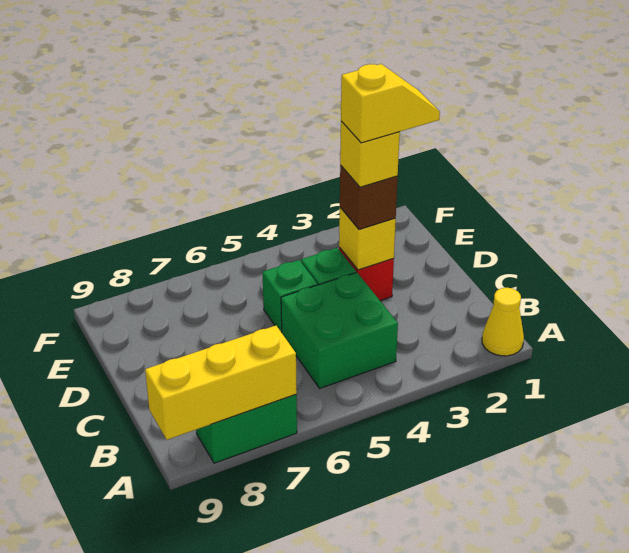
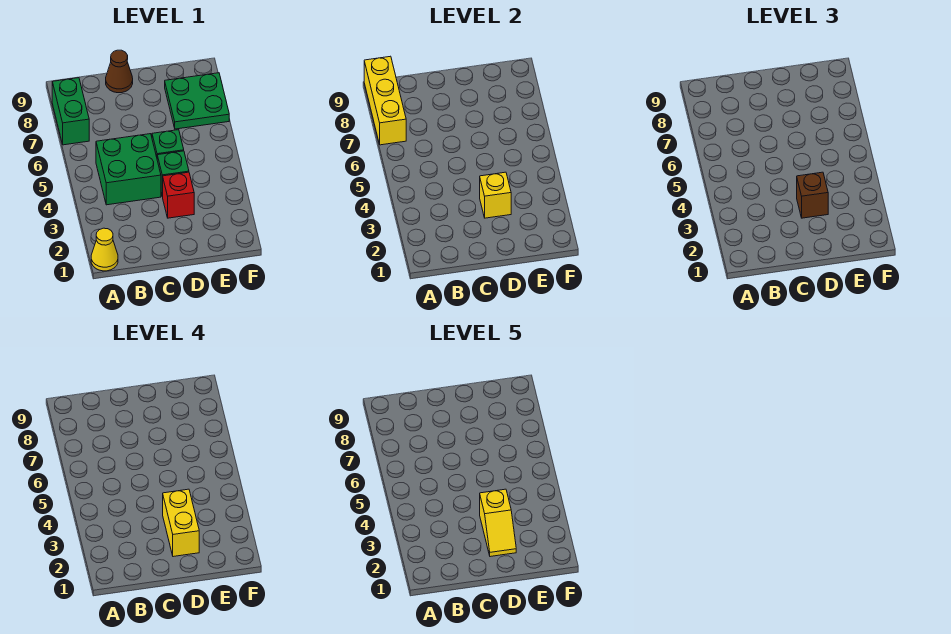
none -> brown 1x1 cone [106,50,133,93]
yellow 1x1 brick [340,121,400,187] -> yellow 1x2 brick [163,489,199,557]
none -> green 2x2 plate [165,73,229,129]

